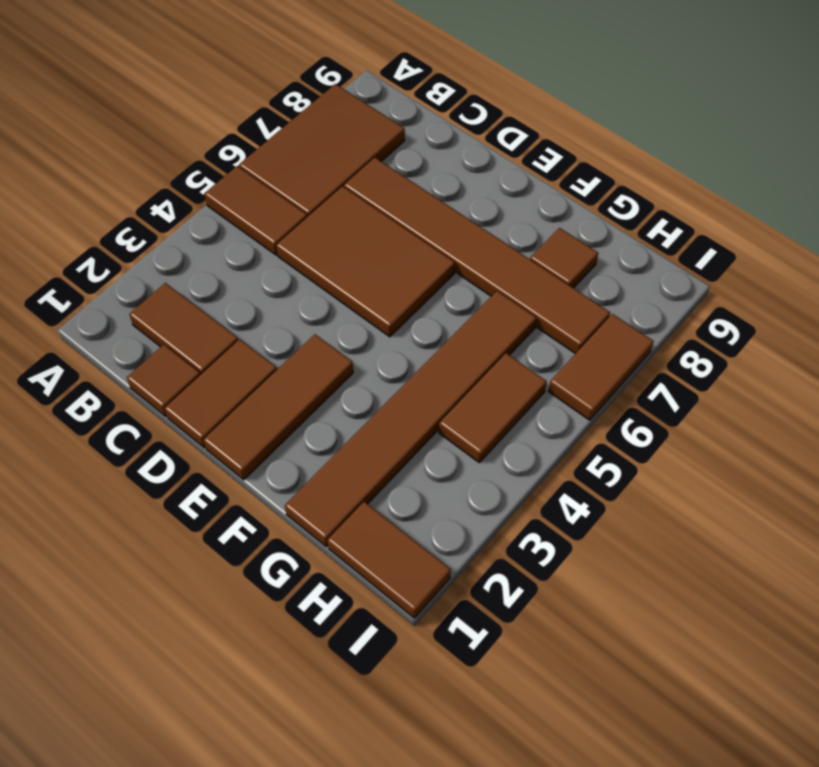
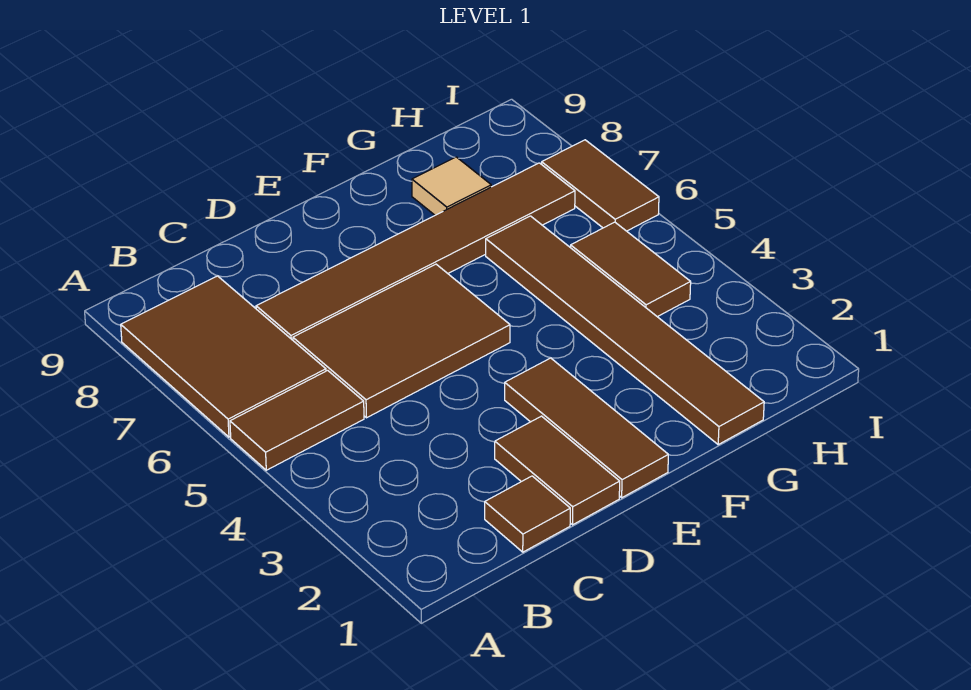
brown 1x2 tile [129,283,238,375] -> none
brown 1x1 tile [530,228,598,288] -> tan 1x1 tile [412,157,491,215]
brown 1x2 tile [327,502,451,618] -> none

